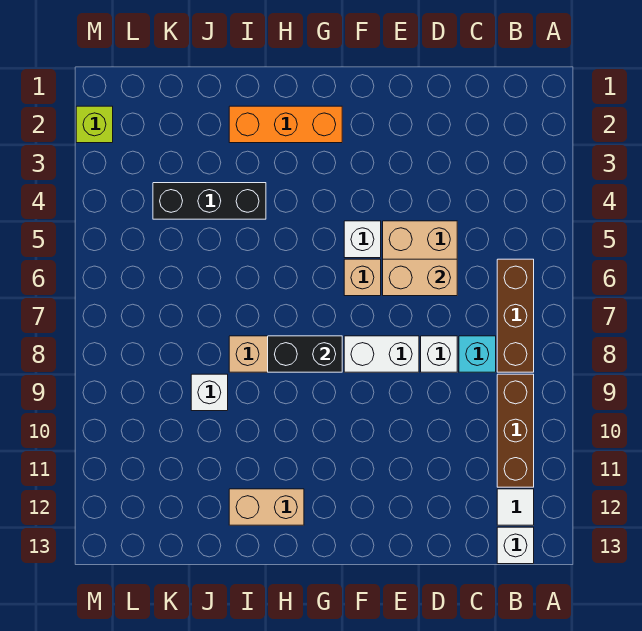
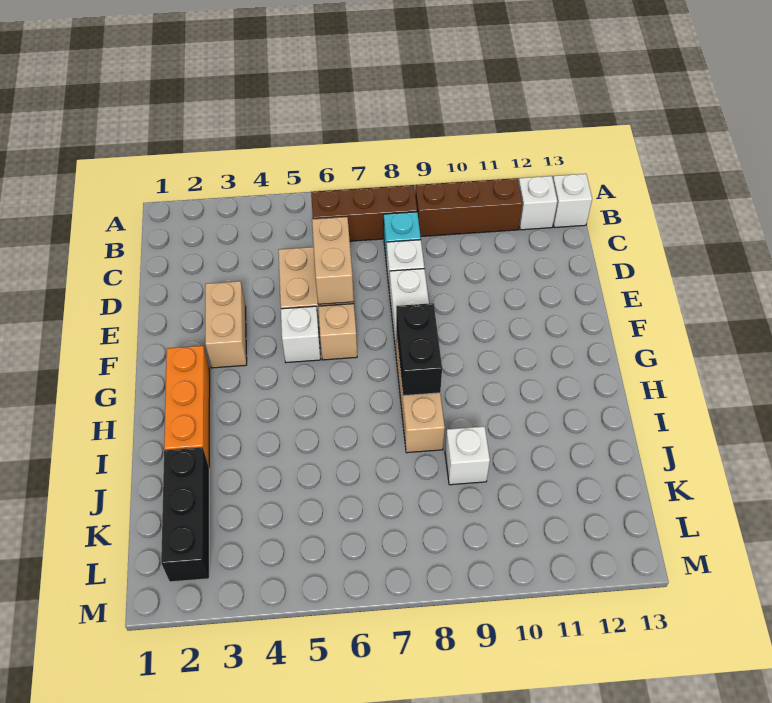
white 1x1 tile [497,489,534,525] -> white 1x1 brick [519,176,557,230]
tan 1x2 brick [229,489,304,525] -> tan 1x2 brick moved to [205,281,247,368]
black 1x3 brick [153,183,266,219] -> black 1x3 brick moved to [161,448,209,582]
lime 1x1 brick [76,106,113,143] -> none

